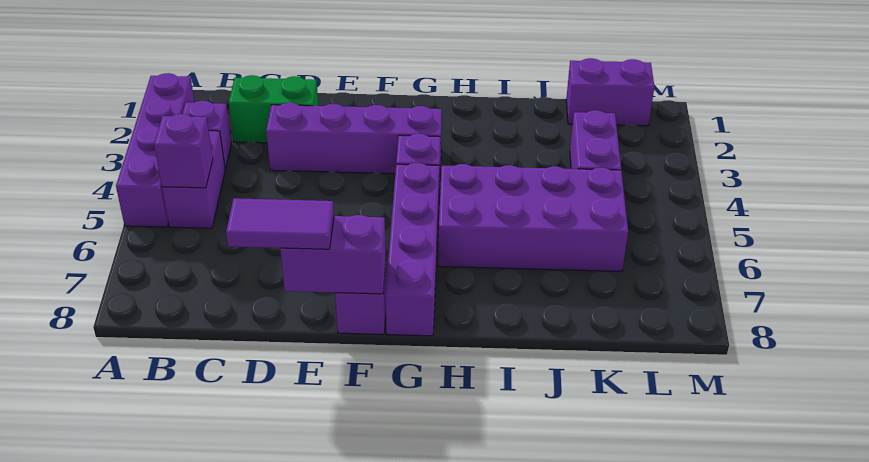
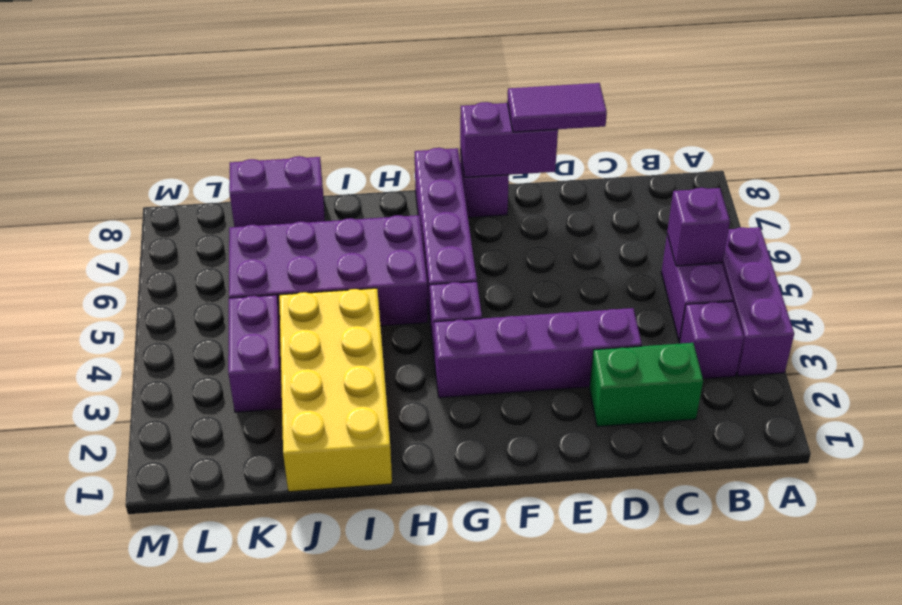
purple 1x4 brick [116,73,194,227] -> purple 1x3 brick [722,227,794,376]
none -> yellow 2x4 brick [279,288,392,492]
purple 1x2 brick [566,58,654,126] -> purple 1x2 brick moved to [229,156,325,227]

